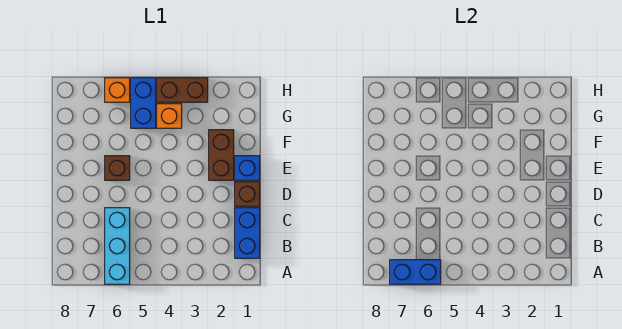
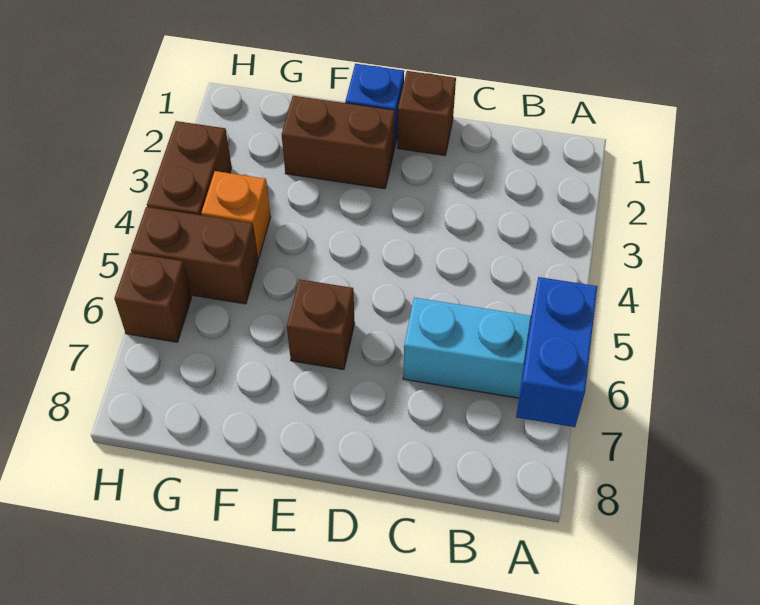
blue 1x2 brick [235,208,260,258] -> none
blue 1x2 brick [131,78,156,128] -> brown 1x2 brick [131,207,258,304]
orange 1x1 brick [105,78,130,102] -> brown 1x1 brick [114,253,192,342]

